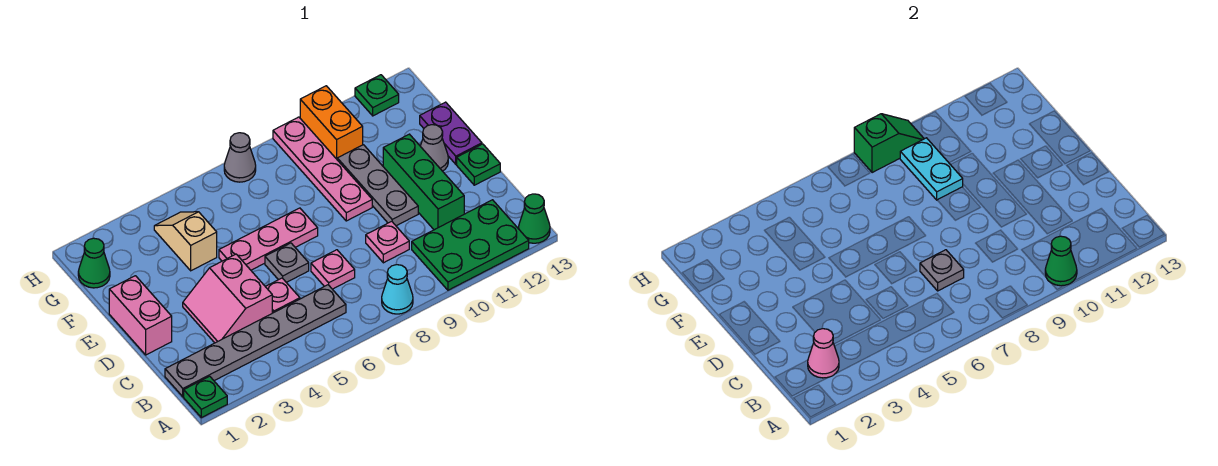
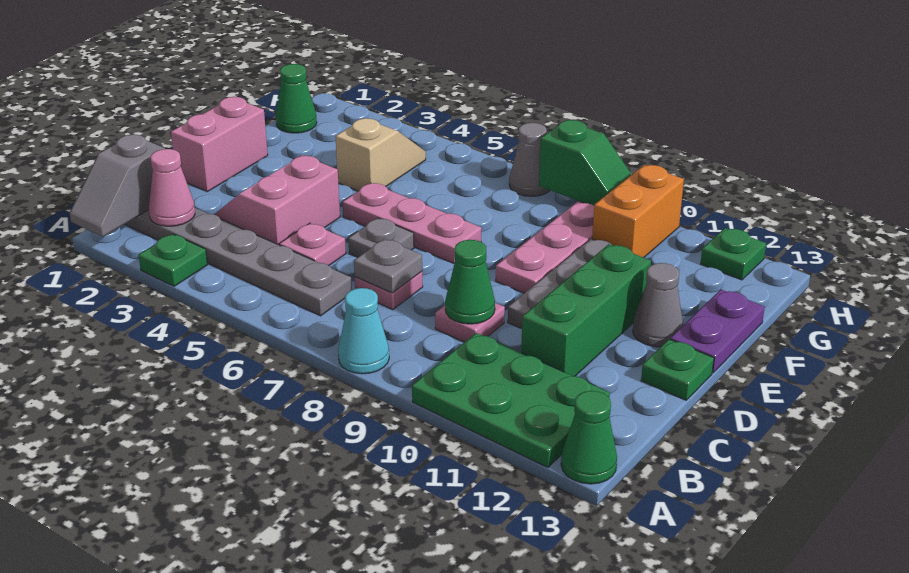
green 1x1 plate [184,376,227,418] -> green 1x1 plate moved to [139,234,208,286]
none -> grey 1x2 slope [70,135,165,237]
green 1x1 cone [1045,236,1077,286] -> green 1x1 cone moved to [445,240,495,324]
cyan 1x2 plate [900,138,963,200] -> none

